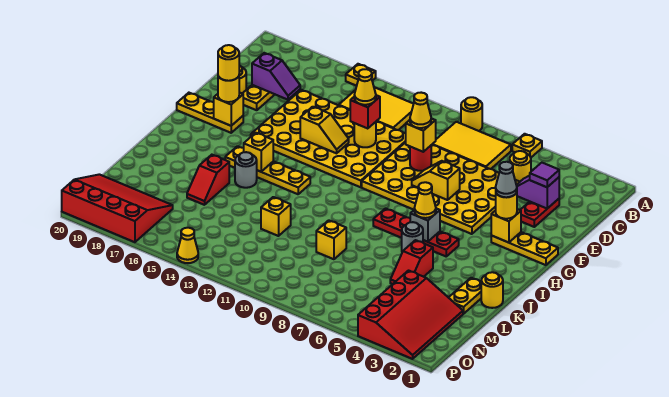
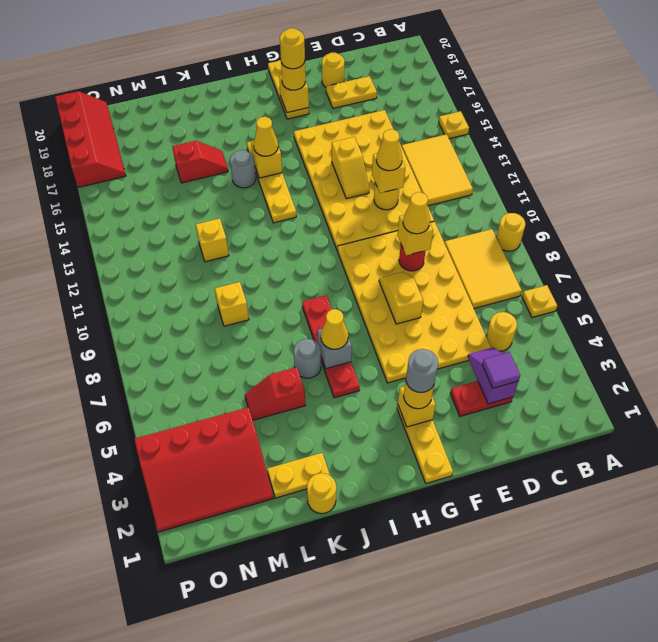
purple 1x2 slope [252,53,300,100] -> none
red 1x1 brick [350,95,380,129] -> yellow 1x1 brick [372,153,405,193]
grey 1x1 cone [496,162,517,197] -> grey 1x1 round brick [406,349,438,393]
red 1x2 slope [187,155,229,205] -> red 1x2 slope turned to [172,141,228,183]
red 3x4 slope [62,174,173,242] -> red 2x4 slope [55,91,126,187]
yellow 1x1 cone [177,228,198,263] -> yellow 1x1 cone moved to [254,117,278,156]

